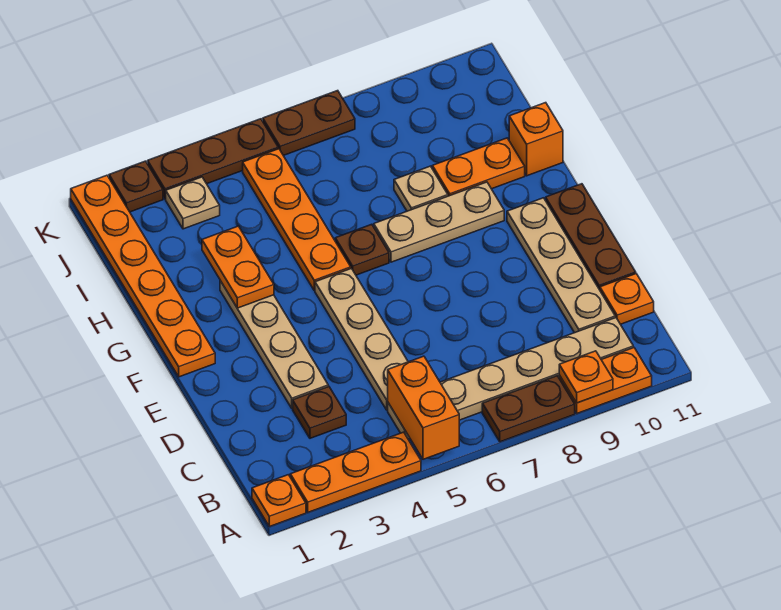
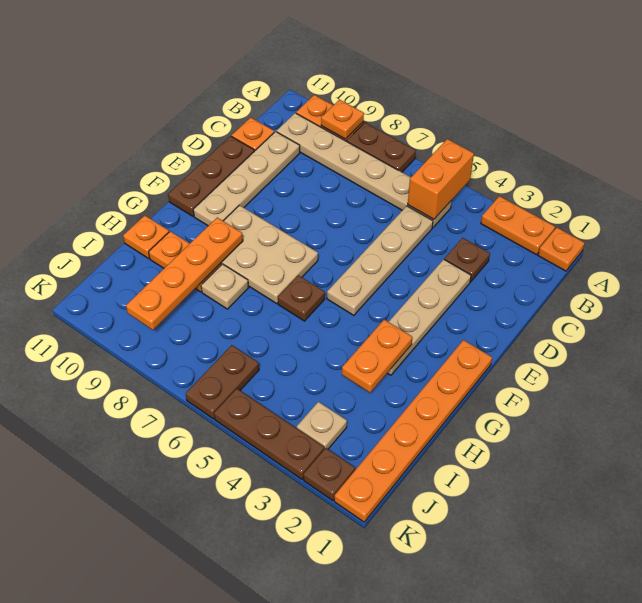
orange 1x3 plate [290,432,421,512] -> orange 1x2 plate [481,196,555,255]
orange 1x4 plate [243,149,351,290] -> orange 1x4 plate moved to [126,218,243,330]
tan 1x3 plate [374,182,504,262] -> tan 2x3 plate [221,205,318,303]
orange 1x1 brick [509,103,563,176] -> orange 1x1 plate [123,215,169,258]
brown 1x2 plate [263,91,355,156] -> brown 1x2 plate turned to [186,345,259,419]

